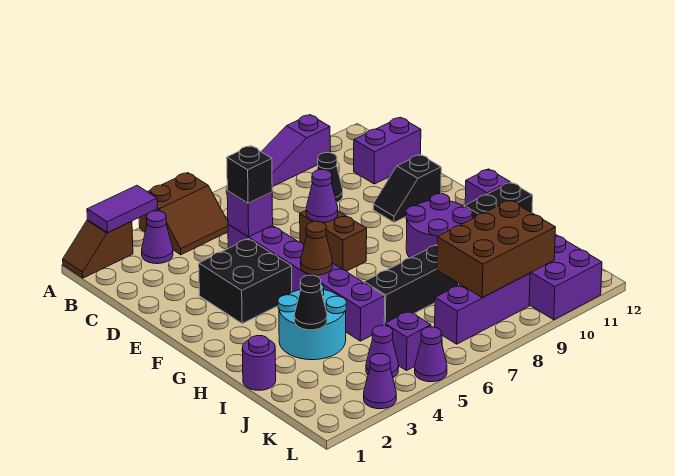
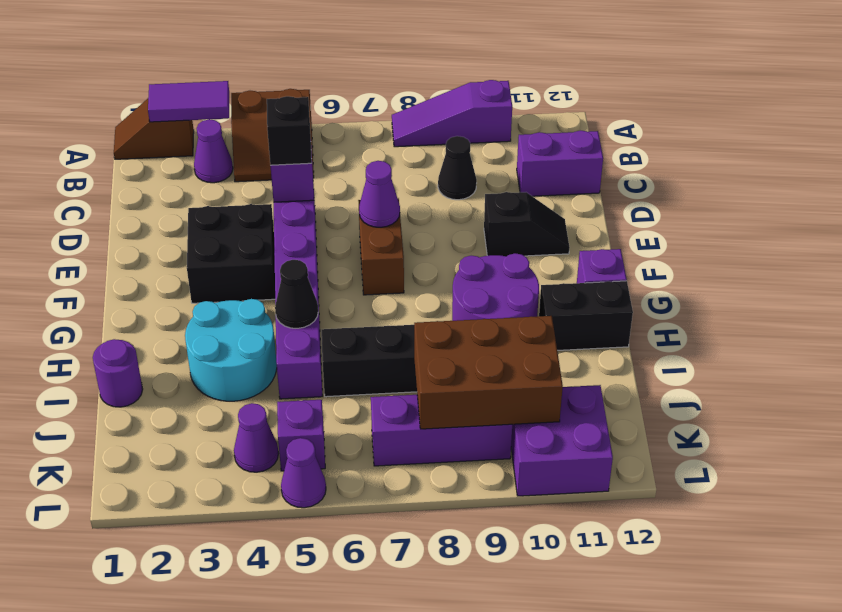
black 1x2 slope [373,154,441,222] -> black 1x2 slope turned to [484,192,570,256]
brown 1x1 cone [300,221,332,275] -> none
black 1x1 cone [294,275,327,330] -> black 1x1 cone moved to [275,260,318,328]
purple 1x1 cone [364,354,396,409] -> none

